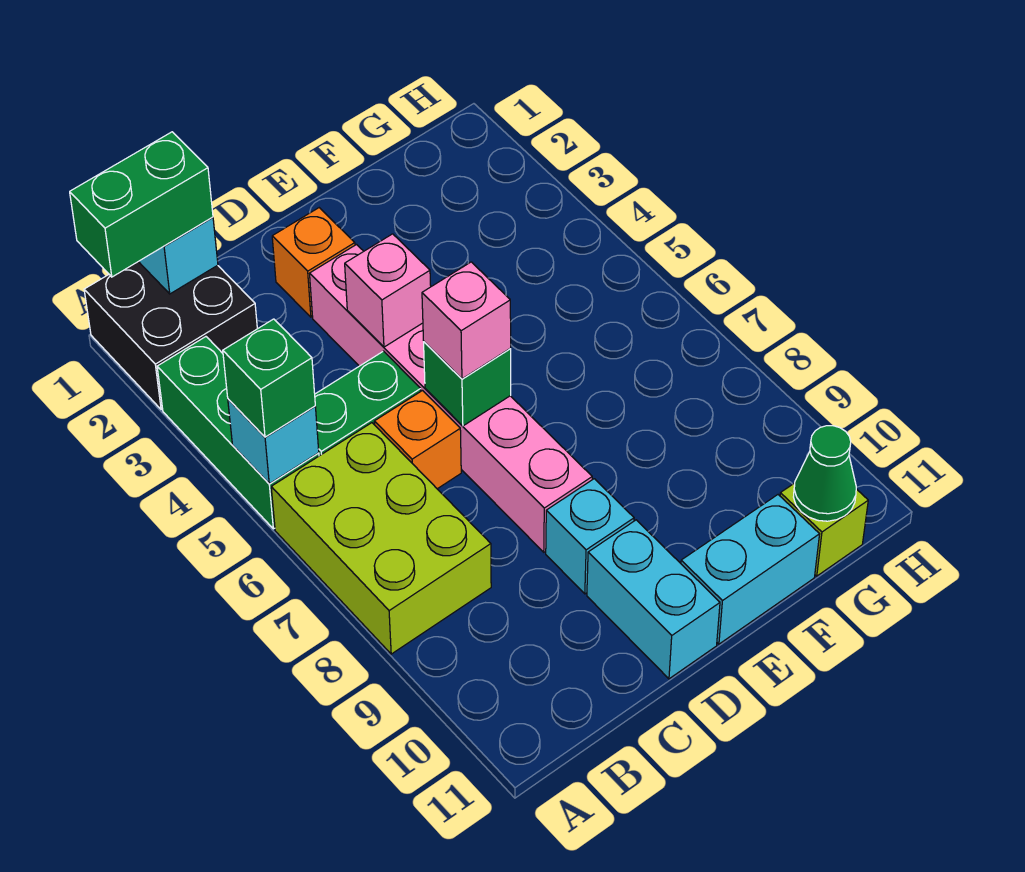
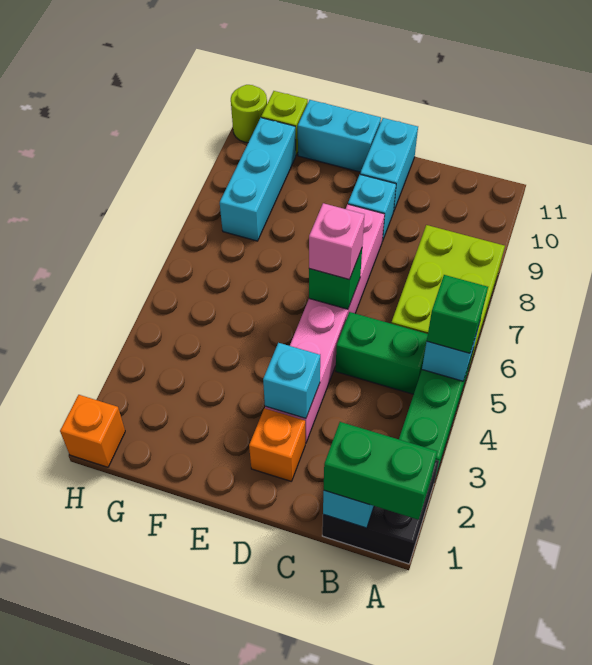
orange 1x1 brick [374,391,461,489] -> orange 1x1 brick moved to [60,395,125,467]
none -> cyan 1x1 brick [263,343,320,418]
pink 1x1 brick [345,234,431,347] -> none
none -> cyan 1x3 brick [220,118,296,241]
green 1x1 cone [794,426,856,521] -> none
none -> lime 1x1 round brick [231,85,267,143]

